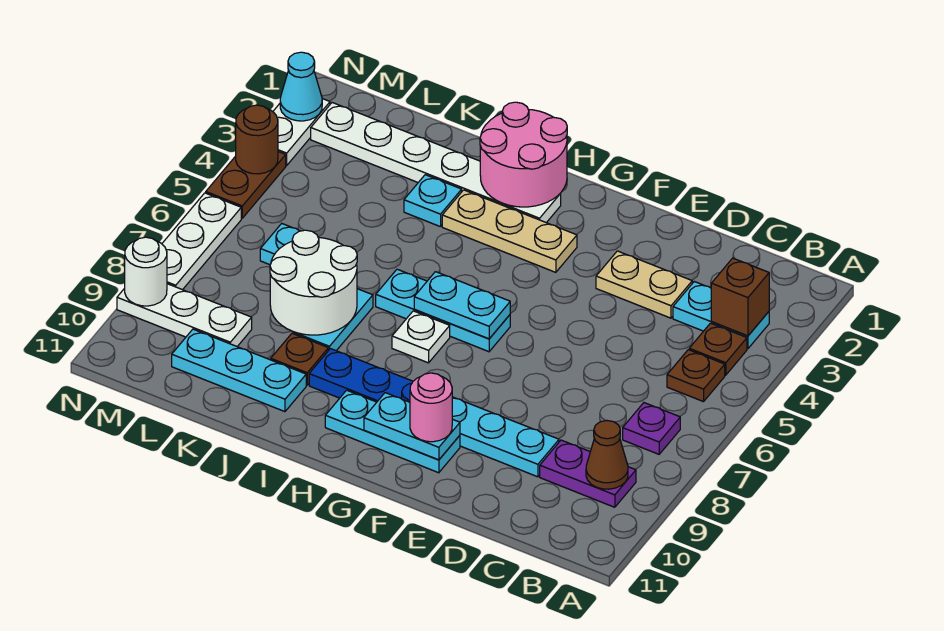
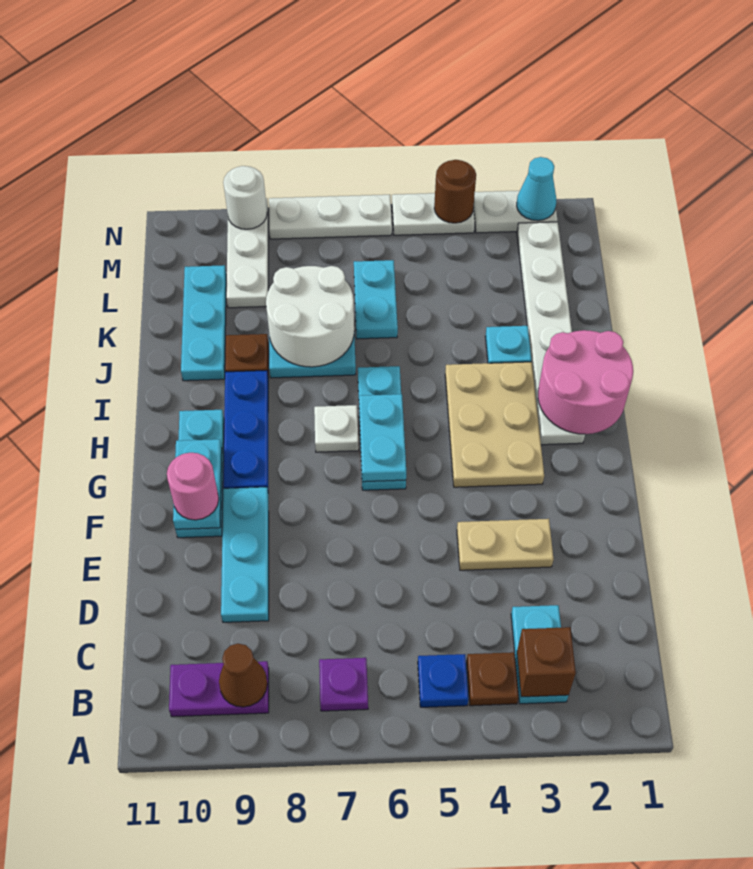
brown 1x1 plate [667,350,725,402] -> blue 1x1 plate [418,654,468,707]
purple 1x2 plate [540,440,636,507] -> purple 1x2 plate turned to [169,661,269,717]
tan 1x2 plate [596,251,692,318] -> tan 1x2 plate turned to [457,519,553,570]
tan 1x3 plate [442,190,577,272] -> tan 2x3 plate [445,362,544,487]
brown 1x2 plate [206,152,286,218] -> white 1x2 plate [392,193,475,235]

